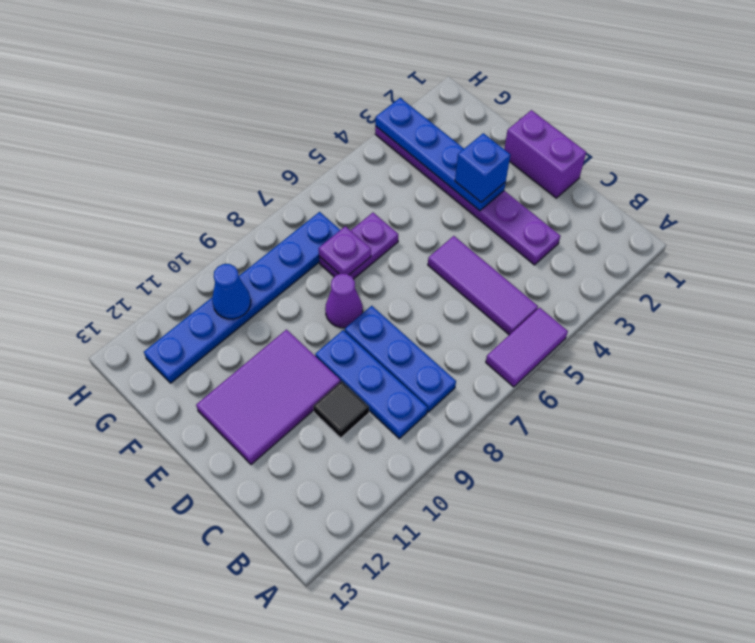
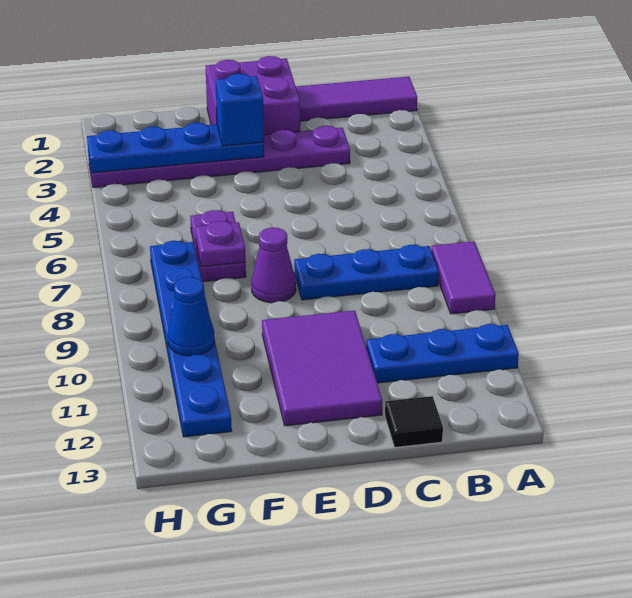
purple 1x2 tile [486,308,568,387] -> purple 1x2 tile moved to [431,241,496,314]
purple 1x3 tile [428,236,538,335] -> purple 1x3 tile moved to [296,77,417,121]
blue 1x3 plate [315,330,427,439] -> blue 1x3 plate moved to [366,324,519,383]
black 1x1 tile [313,381,369,438] -> black 1x1 tile moved to [385,396,443,447]
purple 1x2 brick [504,110,586,198] -> purple 2x2 brick [206,56,300,135]

